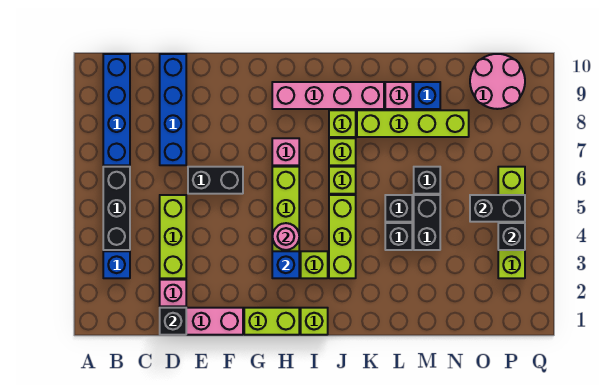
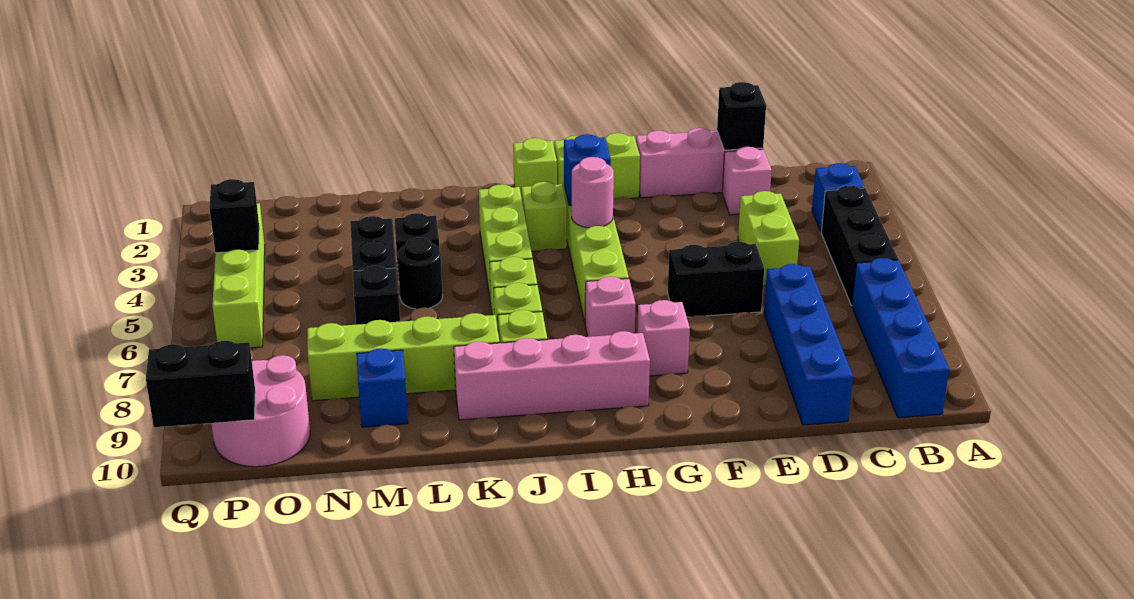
lime 1x3 brick [160,195,186,278] -> lime 1x2 brick [738,191,799,286]
black 1x1 brick [385,195,412,222] -> black 1x1 round brick [397,238,442,309]
pink 1x1 brick [385,82,412,109] -> pink 1x1 brick moved to [637,300,690,376]
black 1x2 brick [470,195,525,222] -> black 1x2 brick moved to [146,341,255,427]

